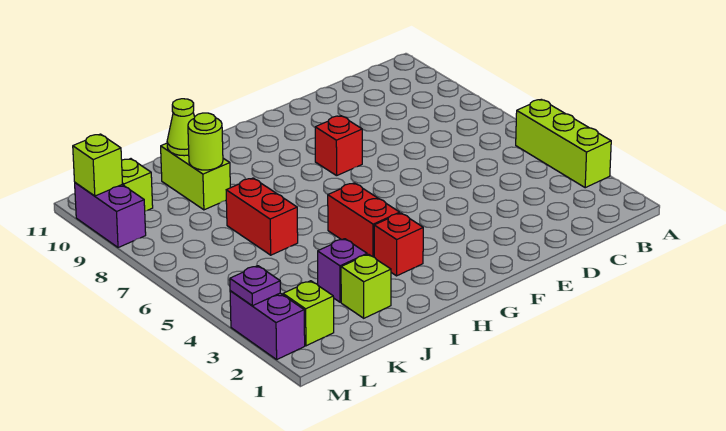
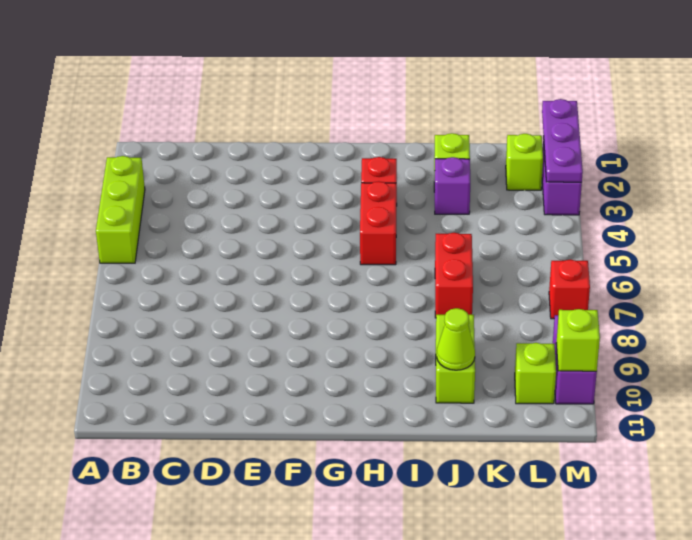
red 1x1 brick [315,116,362,176] -> red 1x1 brick moved to [549,260,590,319]
lime 1x1 round brick [188,113,223,170] -> none
purple 1x1 plate [230,266,280,306] -> purple 1x3 plate [542,99,583,182]

